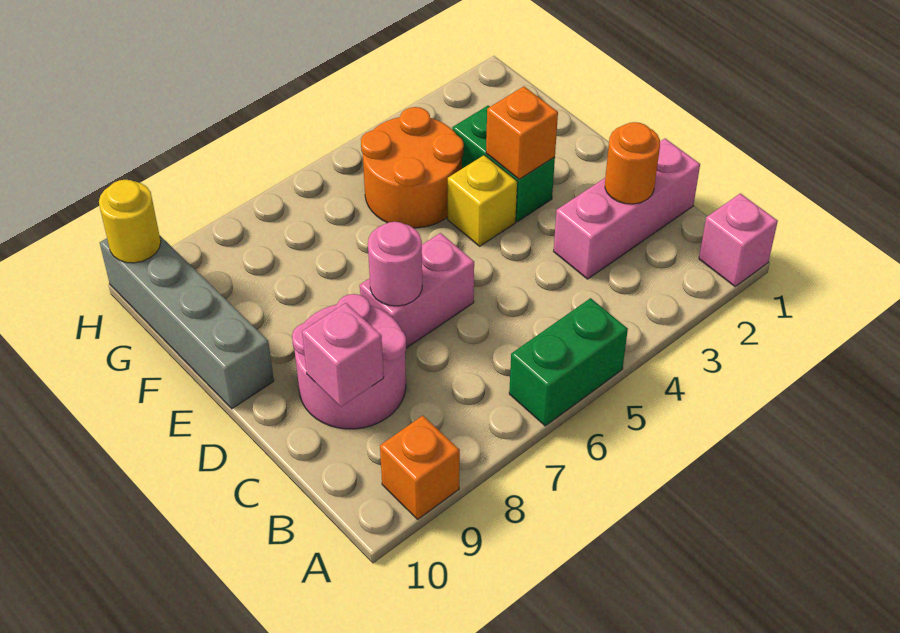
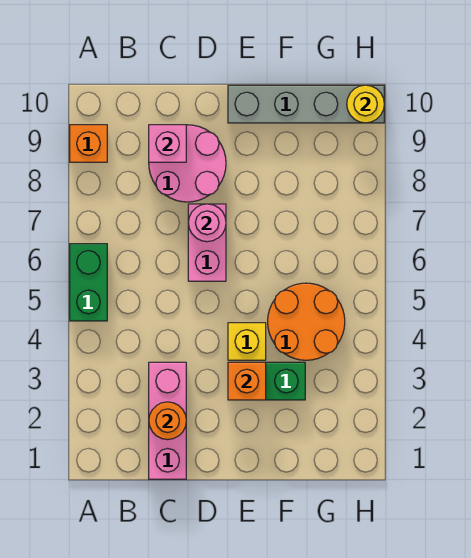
pink 1x1 brick [699,193,778,287] -> none

